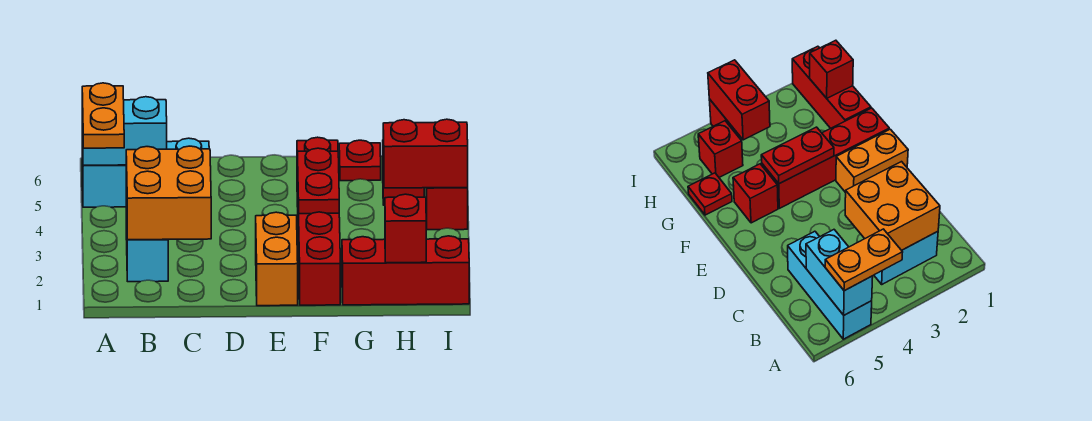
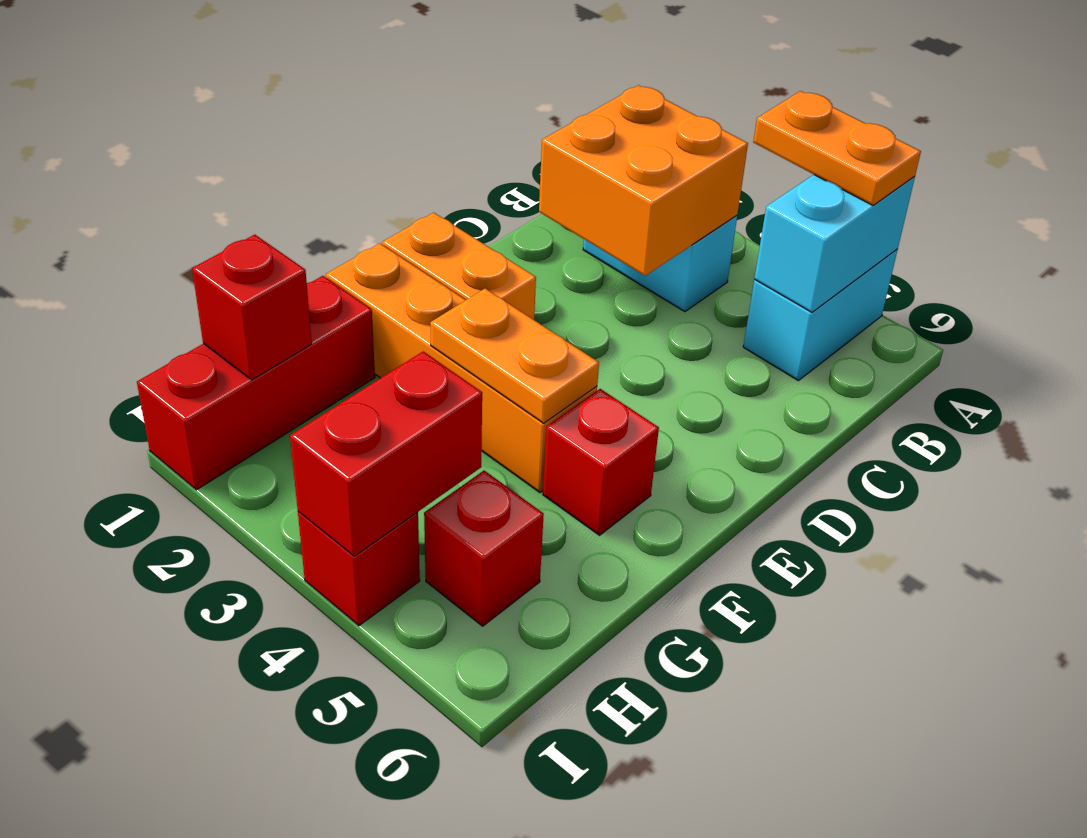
cyan 1x3 brick [82,138,209,207] -> cyan 1x2 brick [743,249,898,381]
red 1x4 brick [297,166,340,305] -> orange 1x4 brick [326,243,597,493]
red 1x2 plate [297,148,339,214] -> orange 1x2 plate [430,288,599,423]
red 1x1 plate [339,140,381,181] -> none

